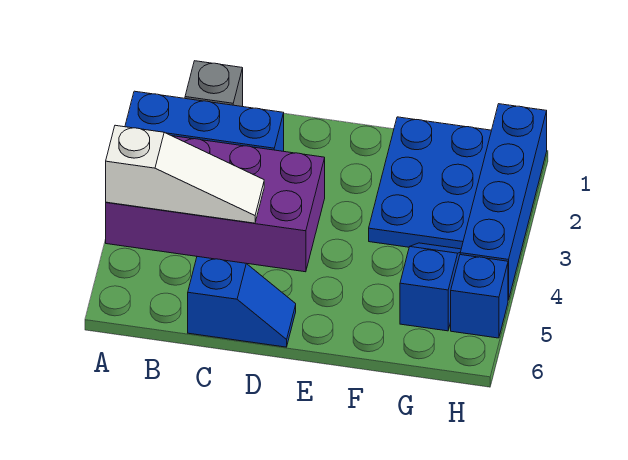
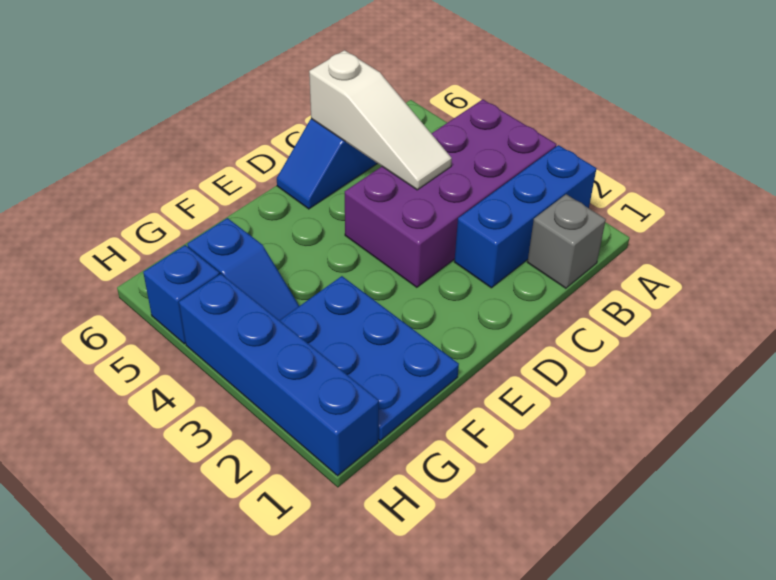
white 1x3 slope [106,125,264,223] -> white 1x3 slope turned to [309,50,452,190]

